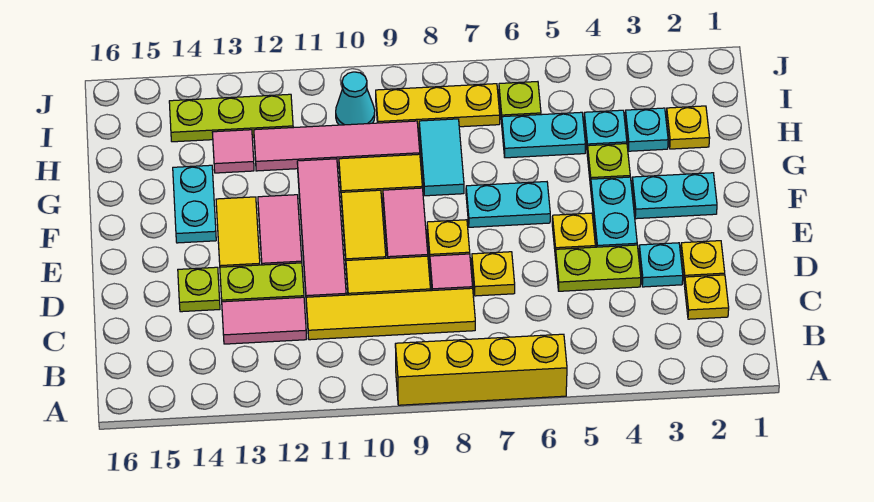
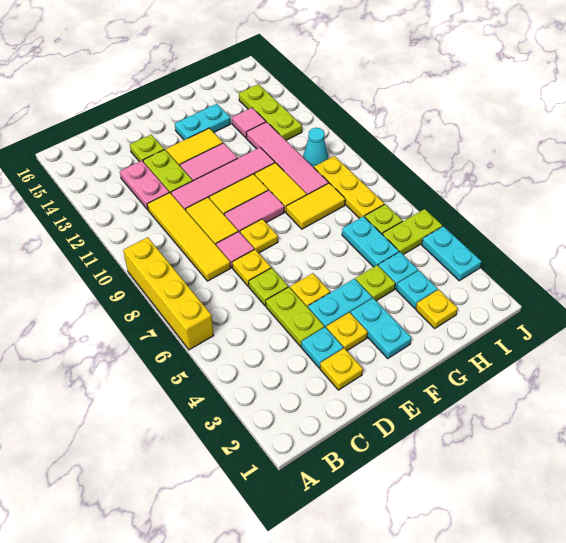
yellow 1x1 plate [684,275,729,319] -> yellow 1x1 plate moved to [326,312,368,351]
pink 1x2 tile [222,297,306,344] -> pink 1x2 plate [120,161,169,210]
none -> lime 1x1 plate [249,268,288,306]
cyan 1x2 plate [466,182,550,227] -> cyan 1x2 plate moved to [422,226,482,281]
cyan 1x2 tile [419,119,464,196] -> yellow 1x2 tile [286,183,345,229]
none -> lime 1x2 plate [382,209,442,255]

